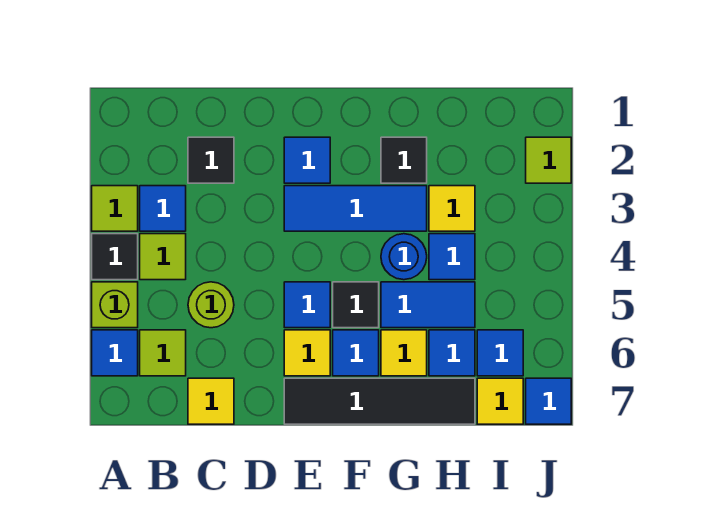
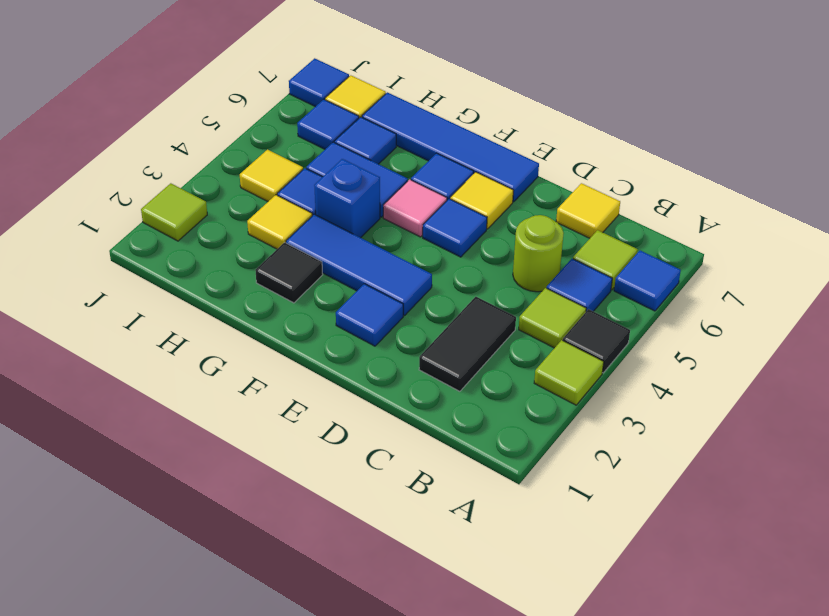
lime 1x1 brick [92,282,138,328] -> none
blue 1x1 tile [140,186,186,231] -> blue 1x1 tile moved to [547,259,612,311]
black 1x1 tile [188,137,234,183] -> black 1x2 tile [419,297,516,391]
black 1x4 tile [284,378,475,424] -> blue 1x4 tile [362,92,539,202]
black 1x1 tile [333,282,379,328] -> pink 1x1 tile [383,179,447,237]
blue 1x1 round brick [381,234,427,280] -> blue 1x1 brick [314,159,380,238]
yellow 1x1 tile [381,330,427,376] -> yellow 1x1 tile moved to [240,150,303,201]

